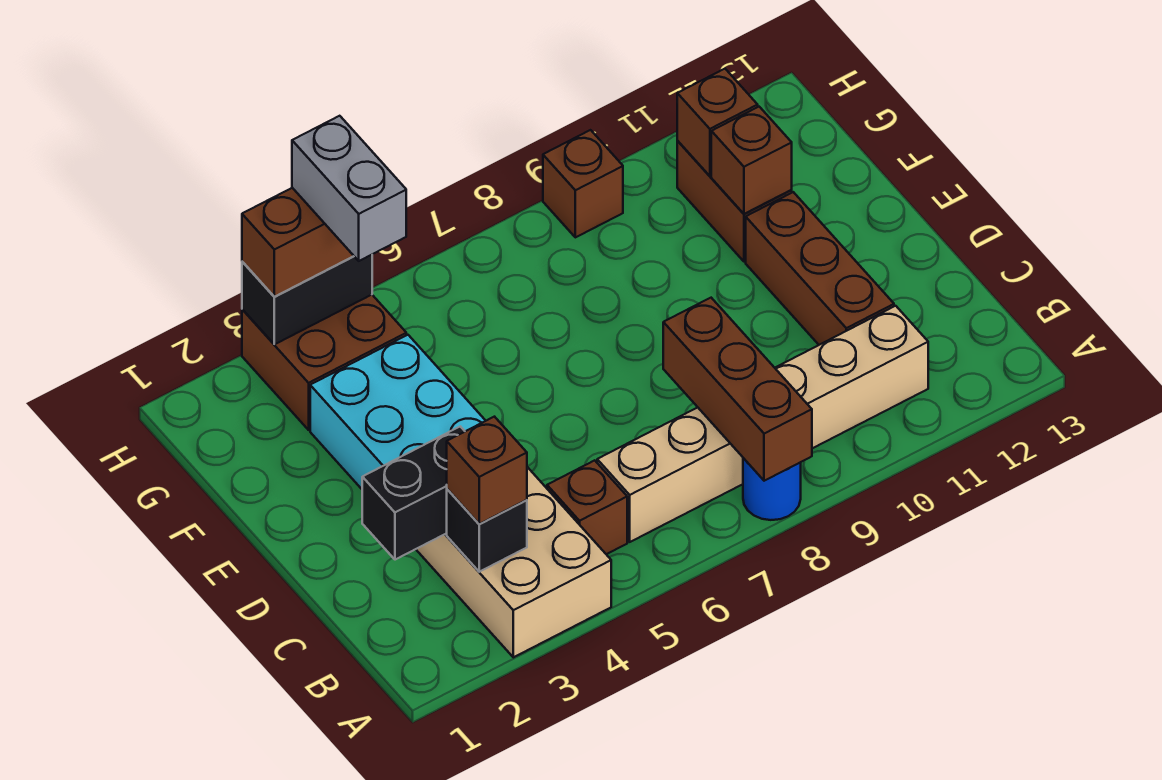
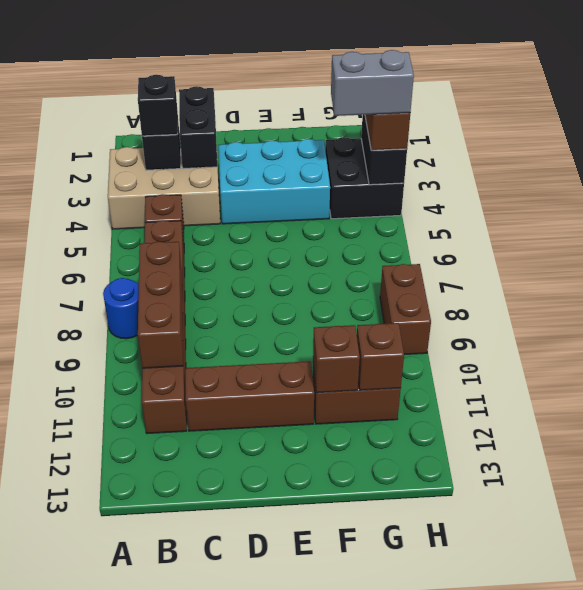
brown 1x3 brick [663,298,812,481] -> brown 1x3 brick turned to [138,241,183,368]
brown 1x1 brick [447,417,527,524] -> black 1x1 brick [138,75,178,136]
tan 1x6 brick [597,306,928,542] -> brown 1x6 brick [142,220,187,434]
brown 2x2 brick [242,295,406,430] -> black 2x2 brick [325,137,404,219]
brown 1x1 brick [543,130,623,237] -> brown 1x2 brick [380,264,431,355]

